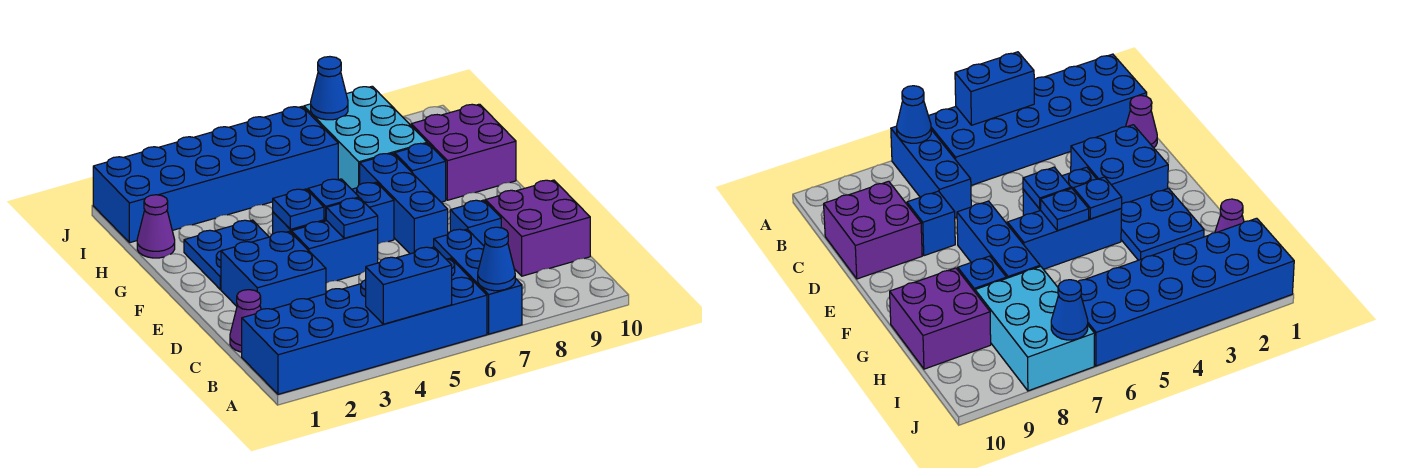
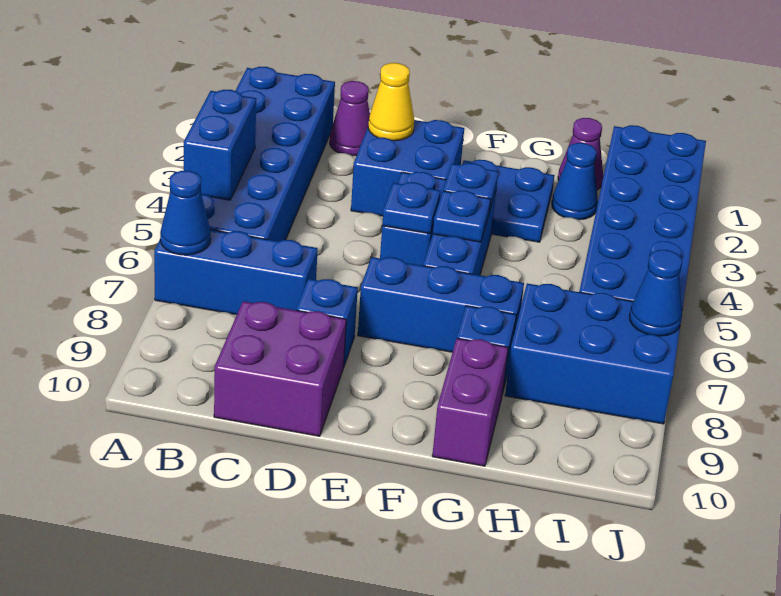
none -> yellow 1x1 cone [368,63,414,141]
purple 2x2 brick [411,104,516,200] -> purple 1x2 brick [432,338,508,466]
none -> blue 1x1 cone [552,143,598,220]
cyan 2x3 brick [304,86,427,189] -> blue 2x3 brick [505,283,680,424]

